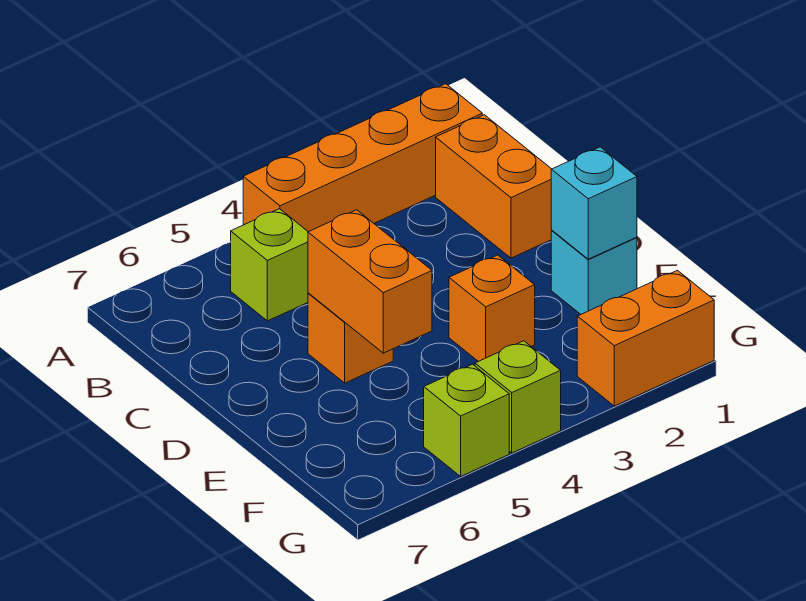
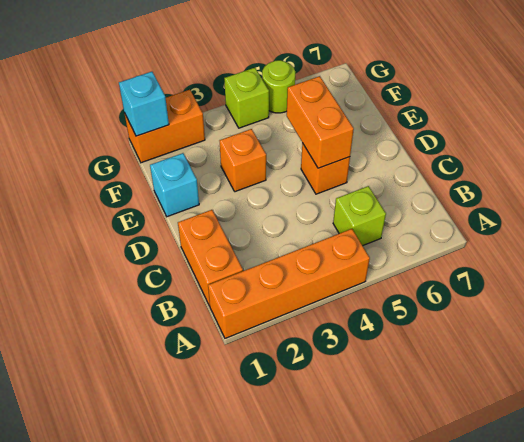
cyan 1x1 brick [551,147,637,259] -> cyan 1x1 brick moved to [119,72,169,136]
lime 1x1 brick [424,364,509,476] -> lime 1x1 round brick [262,60,295,113]

